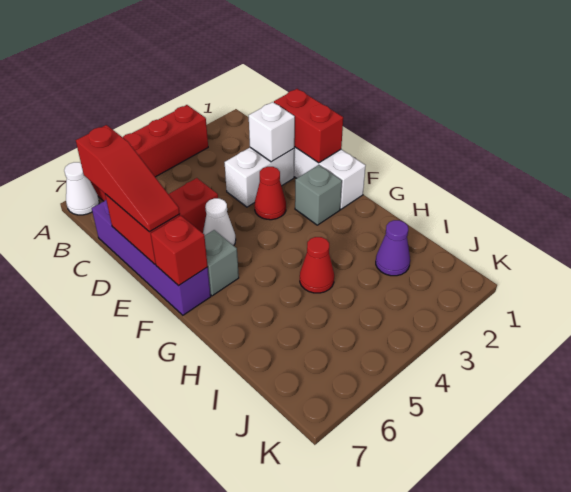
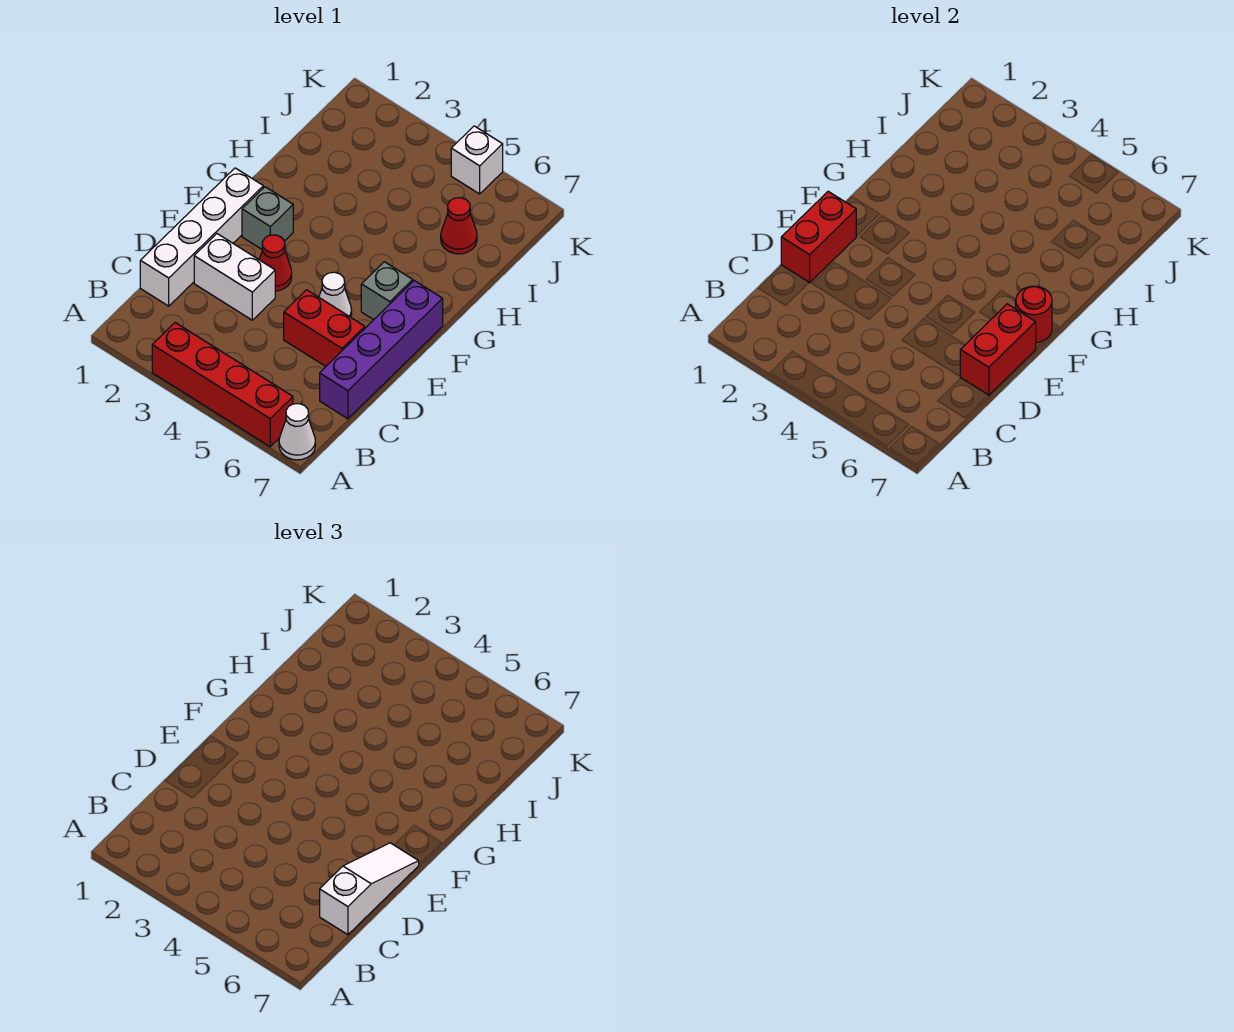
red 1x3 slope [76,125,180,232] -> white 1x3 slope [320,843,419,935]
white 1x1 brick [249,102,295,162] -> white 1x1 brick moved to [451,126,503,194]
red 1x1 brick [151,215,208,286] -> red 1x1 round brick [1016,286,1052,342]
red 1x1 cone [300,237,334,293] -> red 1x1 cone moved to [441,198,477,254]
purple 1x1 cone [376,220,410,276] -> none

